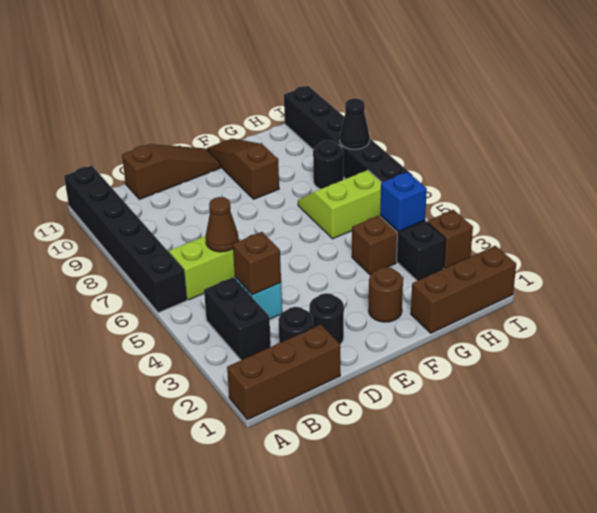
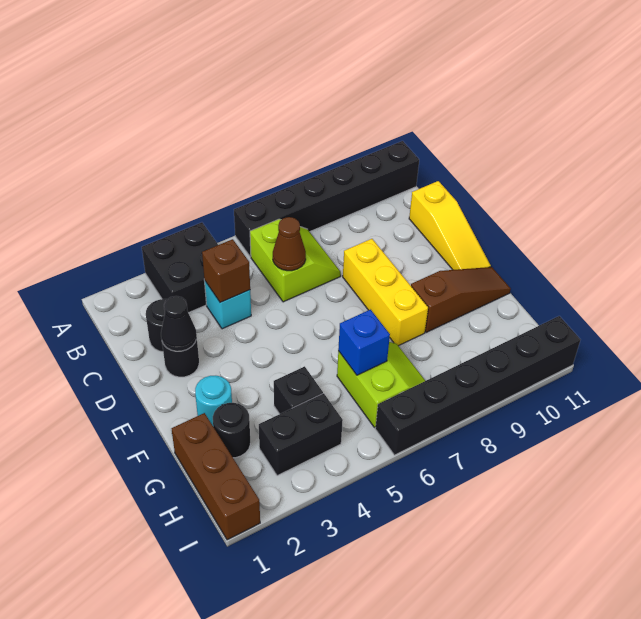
brown 1x3 brick [227,325,340,420] -> none
black 1x2 brick [204,277,271,360] -> black 2x2 brick [142,222,218,313]
brown 1x3 slope [122,144,220,199] -> yellow 1x3 slope [409,181,491,270]
none -> yellow 1x3 brick [343,239,428,346]
brown 1x1 round brick [369,267,403,322] -> cyan 1x1 round brick [195,376,232,426]
brown 1x1 brick [352,216,397,275] -> black 1x1 brick [274,366,323,414]
blue 1x1 brick [380,172,427,231] -> blue 1x1 brick moved to [338,310,390,375]
black 1x1 round brick [313,140,343,189] -> black 1x1 round brick moved to [213,403,250,458]
brown 1x1 brick [427,210,473,268] -> none
black 1x1 cone [340,98,370,149] -> black 1x1 cone moved to [161,296,197,351]

